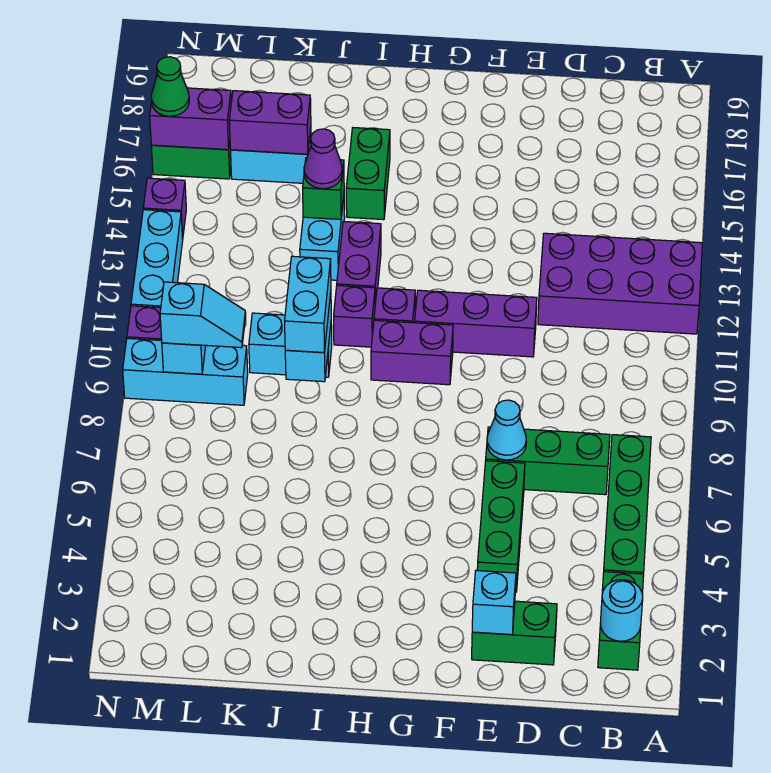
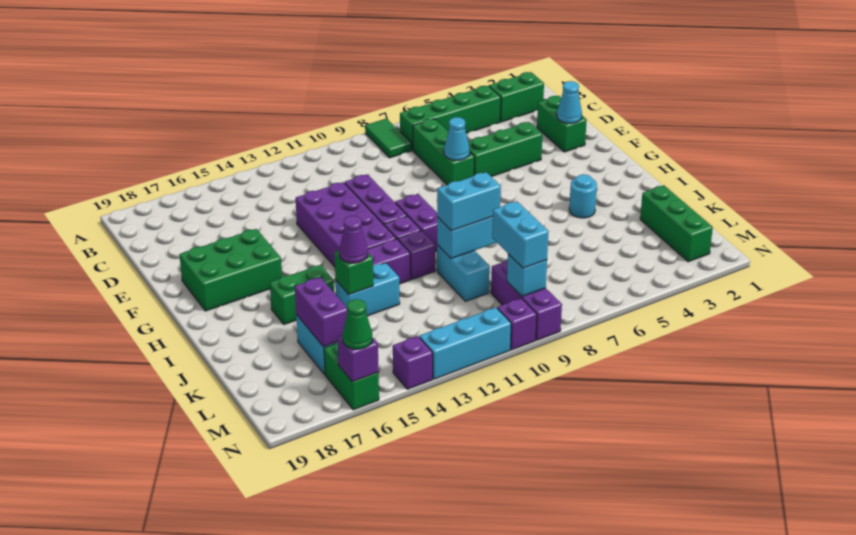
none -> green 1x2 tile [365,119,411,158]
purple 2x4 brick [538,233,702,334] -> purple 2x4 brick moved to [296,182,396,267]
cyan 1x1 round brick [600,580,643,641] -> cyan 1x1 round brick moved to [569,174,597,218]
cyan 1x1 brick [472,571,516,635] -> cyan 1x1 cone [557,81,582,123]
none -> green 2x3 brick [179,229,282,311]
none -> green 1x3 brick [640,185,713,262]
cyan 1x3 brick [123,338,248,405] -> purple 1x3 brick [491,260,562,340]
cyan 1x2 slope [160,282,246,348] -> cyan 1x2 brick [492,201,549,268]
purple 1x2 brick [150,86,231,150] -> purple 1x1 brick [337,335,379,382]

